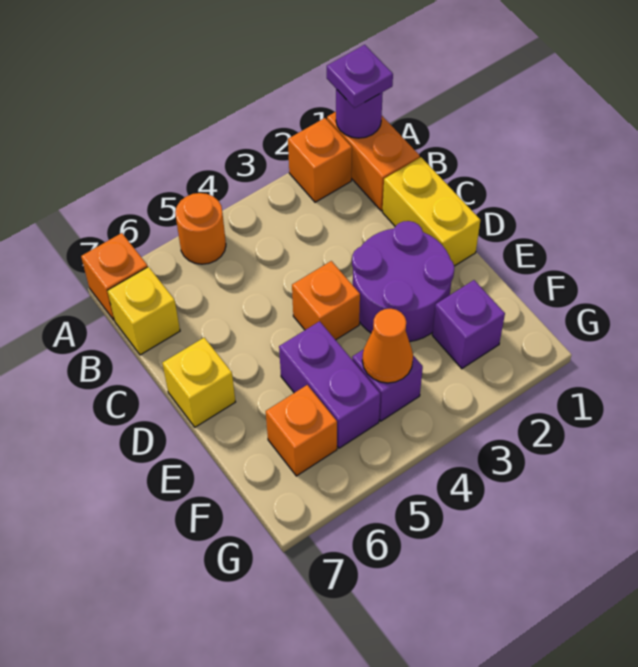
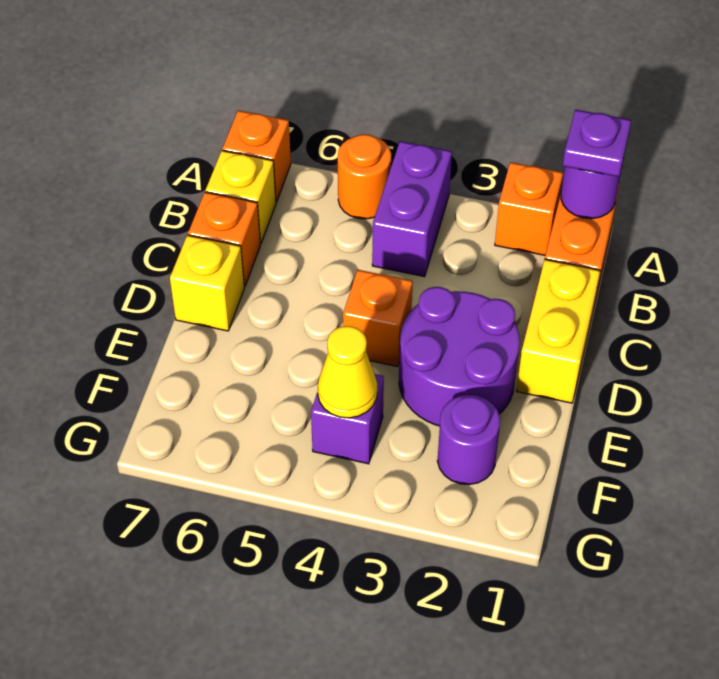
purple 1x2 brick [279,321,380,448] -> purple 1x2 brick moved to [372,141,452,277]
purple 1x1 brick [432,280,505,369] -> purple 1x1 round brick [437,395,500,485]
orange 1x1 cone [362,309,413,383] -> yellow 1x1 cone [318,326,378,418]
orange 1x1 brick [266,385,337,476] -> orange 1x1 brick moved to [188,192,260,287]

